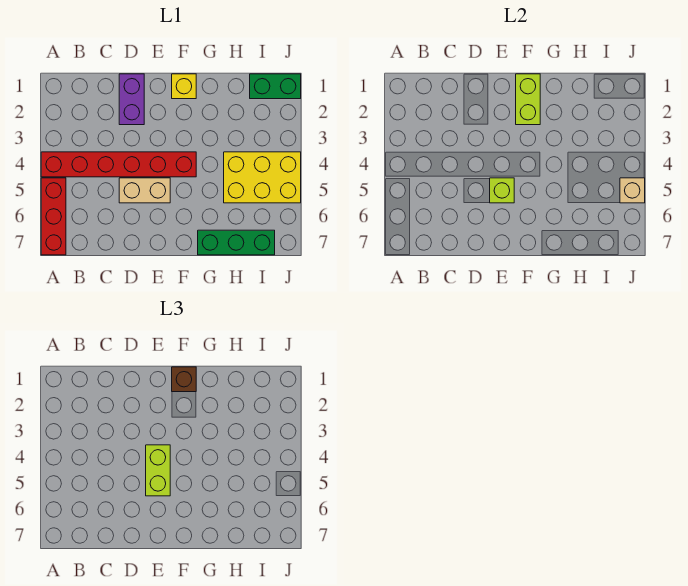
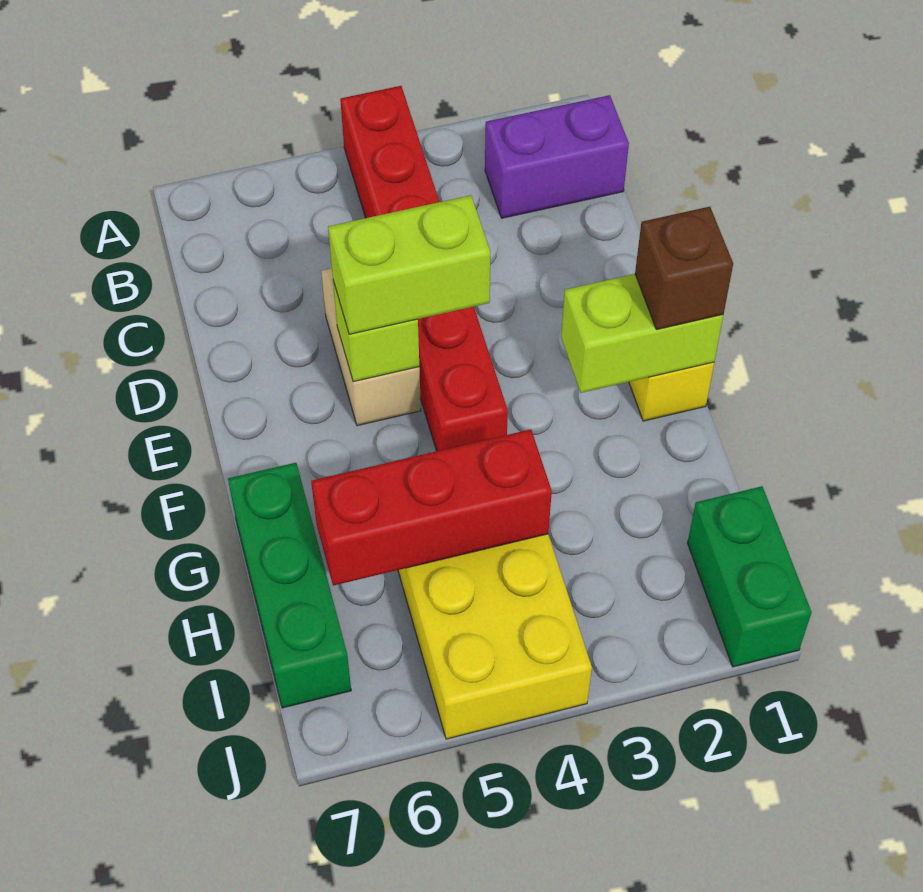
red 1x3 brick [41,178,66,255] -> red 1x3 brick moved to [311,429,552,586]
purple 1x2 brick [119,74,144,125] -> purple 1x2 brick moved to [485,95,629,218]
tan 1x1 brick [620,178,645,203] -> none

